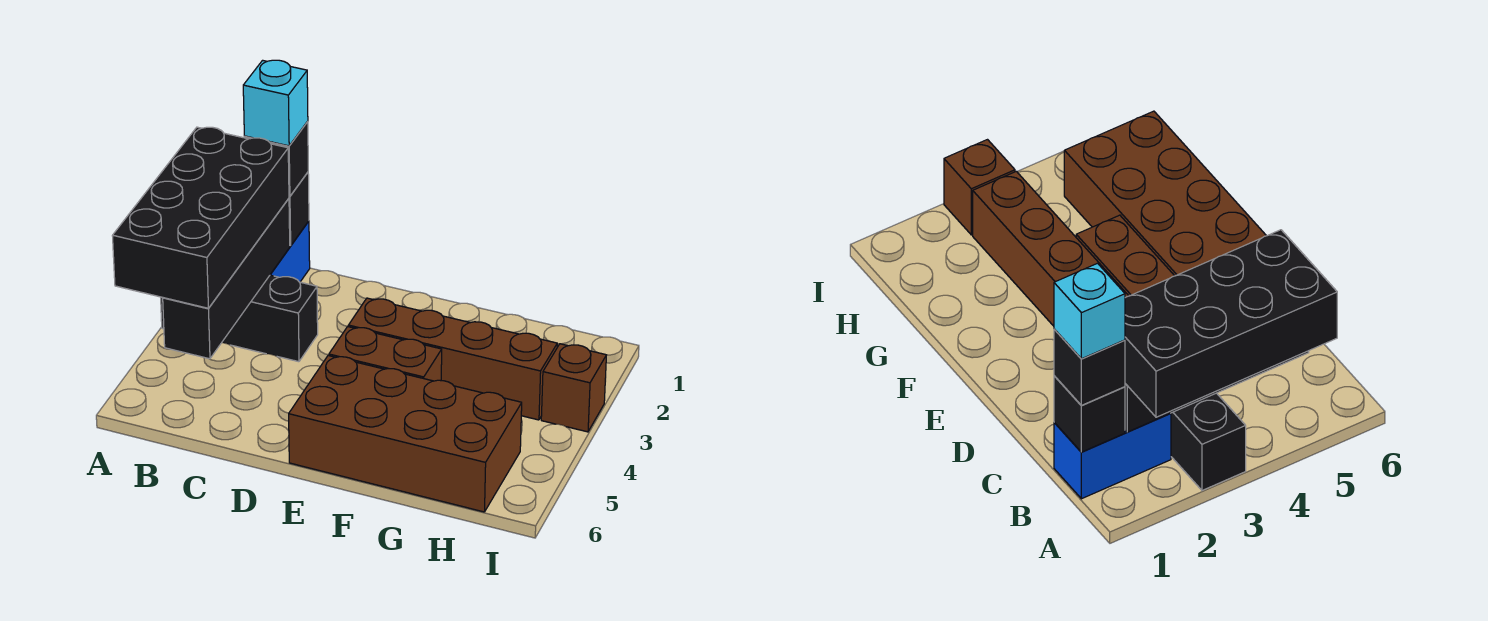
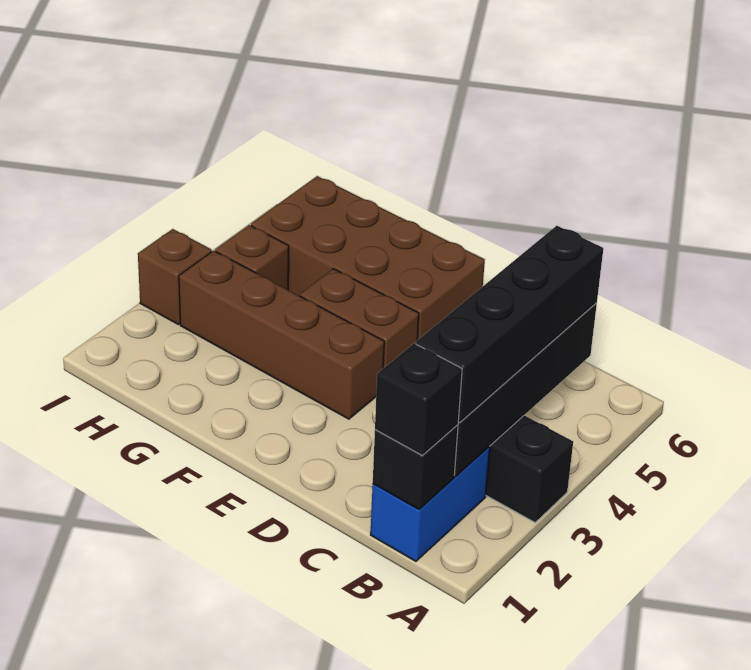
black 2x4 brick [112,127,289,308] -> black 1x4 brick [416,226,603,422]
cyan 1x1 brick [243,60,308,146] -> none
none -> brown 1x1 brick [215,225,289,290]

